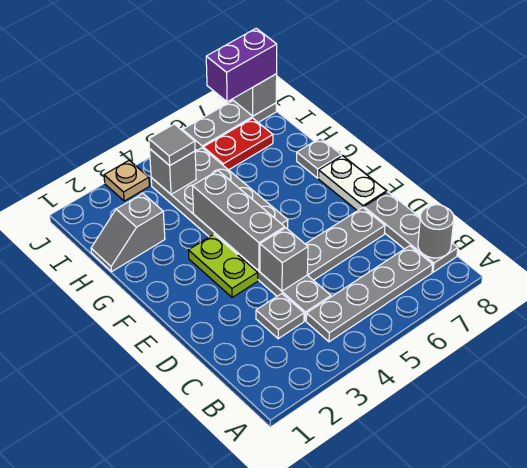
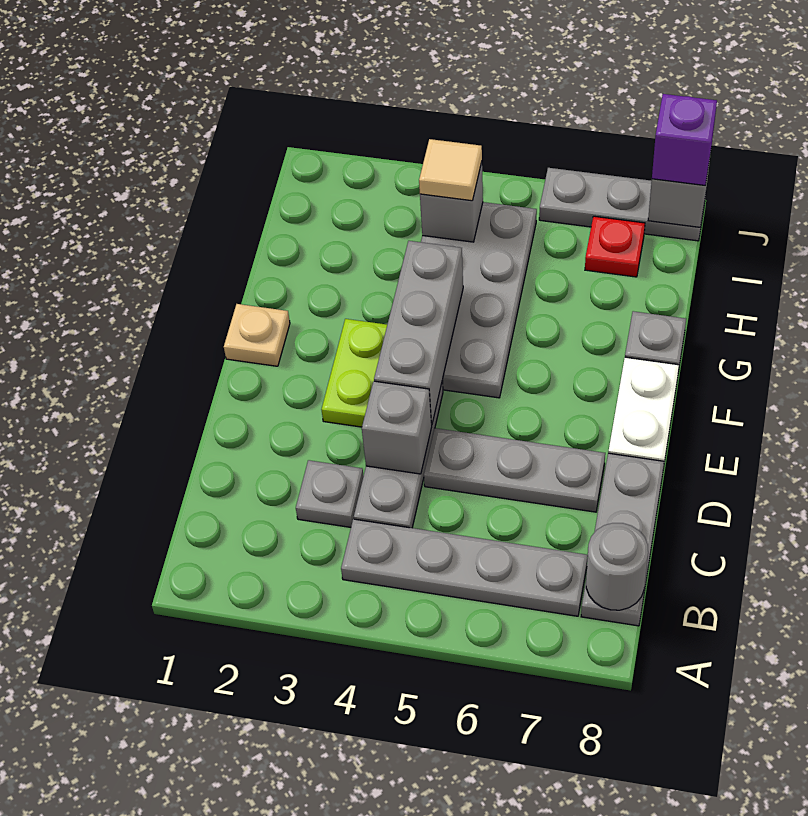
grey 1x2 slope [91,193,165,271] -> none
grey 1x1 tile [149,124,195,165] -> tan 1x1 tile [419,139,482,201]
red 1x2 plate [203,118,273,170] -> red 1x1 plate [585,216,645,277]
tan 1x1 plate [104,160,149,201] -> tan 1x1 plate moved to [224,304,290,366]
purple 1x2 brick [206,28,277,102] -> purple 1x1 brick [652,94,717,185]

